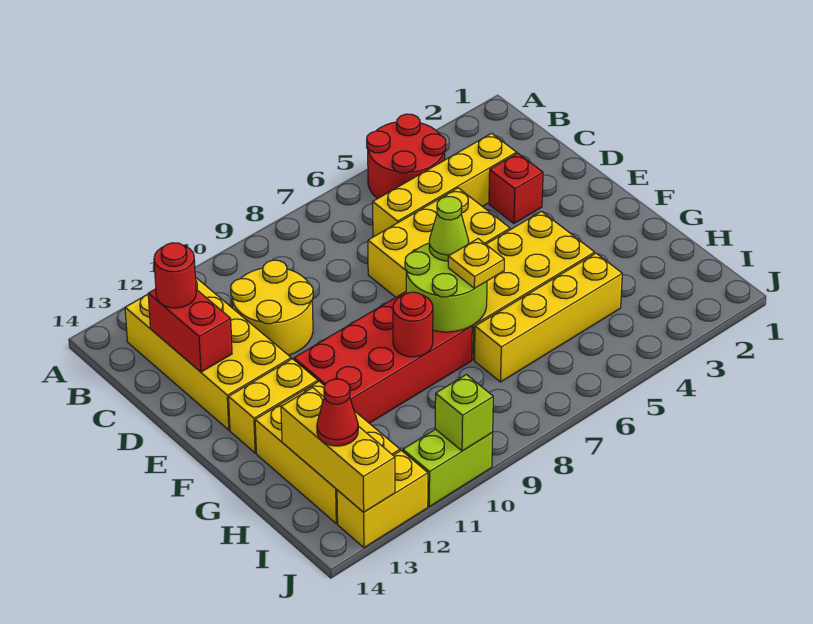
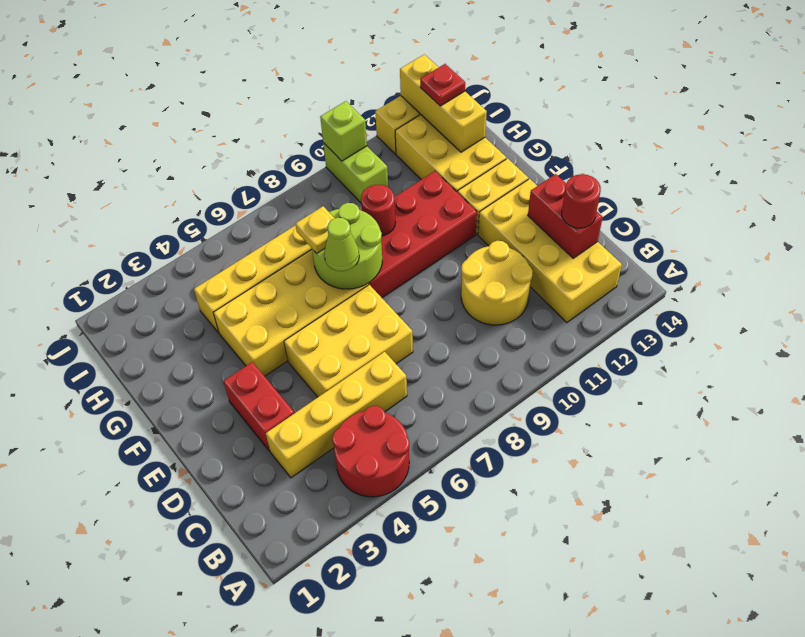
red 1x1 brick [489,153,543,224] -> red 1x2 brick [223,362,294,451]
red 1x1 cone [317,379,358,446] -> red 1x1 plate [420,64,465,106]
lime 1x2 brick [403,429,493,507] -> lime 1x2 brick turned to [323,143,388,203]

